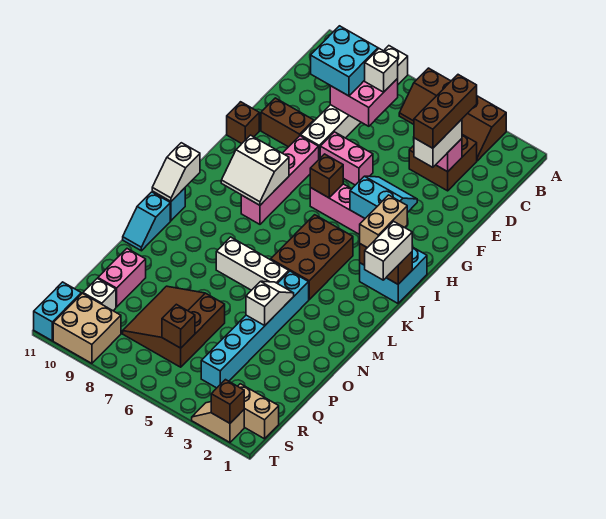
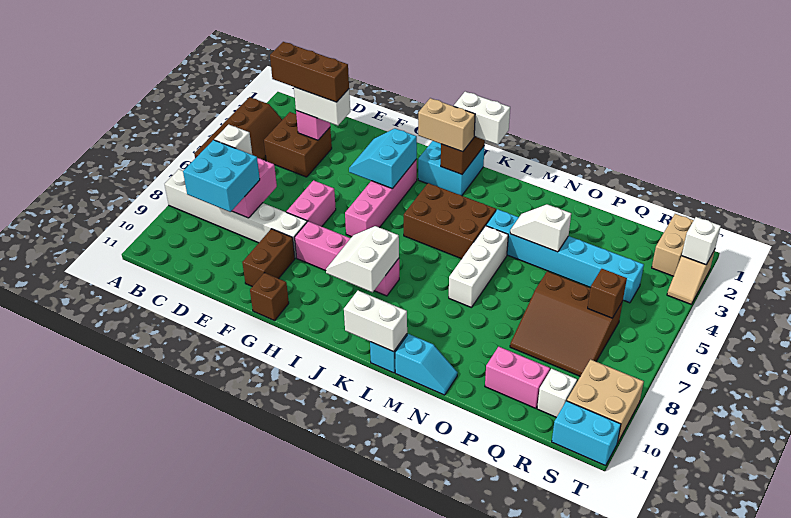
brown 1x1 brick [310,154,343,198] -> none
white 2x2 slope [221,135,289,205] -> white 2x2 slope turned to [326,226,399,292]
white 1x2 slope [152,143,200,201] -> white 1x2 brick [344,291,407,352]
brown 1x1 brick [211,380,244,423] -> white 1x1 brick [682,217,721,265]

